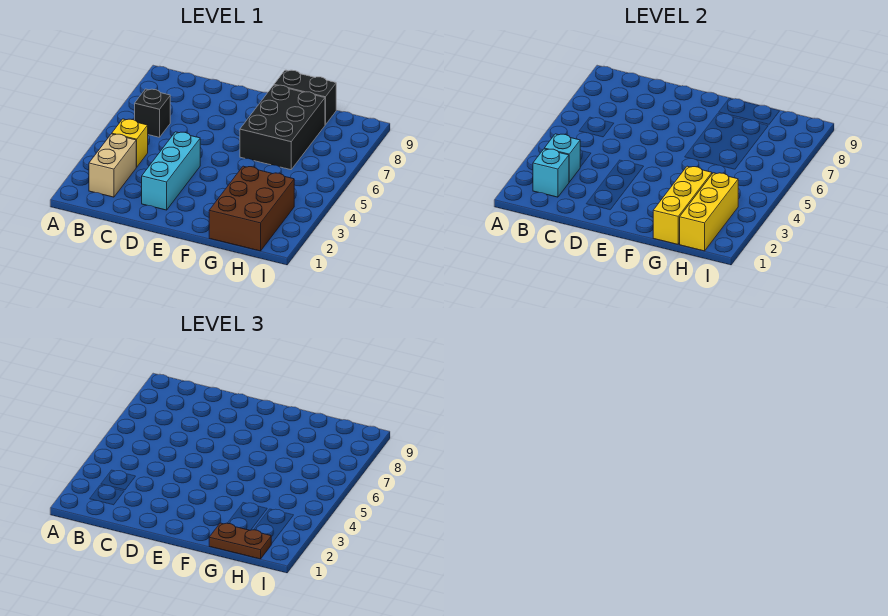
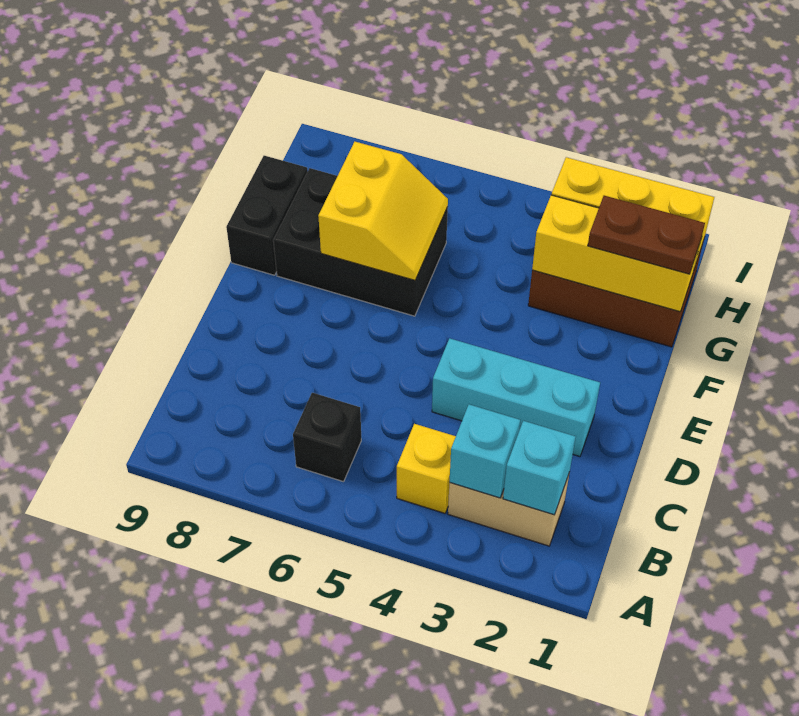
none -> yellow 2x2 slope [318,141,448,280]
brown 1x2 plate [209,523,271,559] -> brown 1x2 plate turned to [588,196,705,274]

